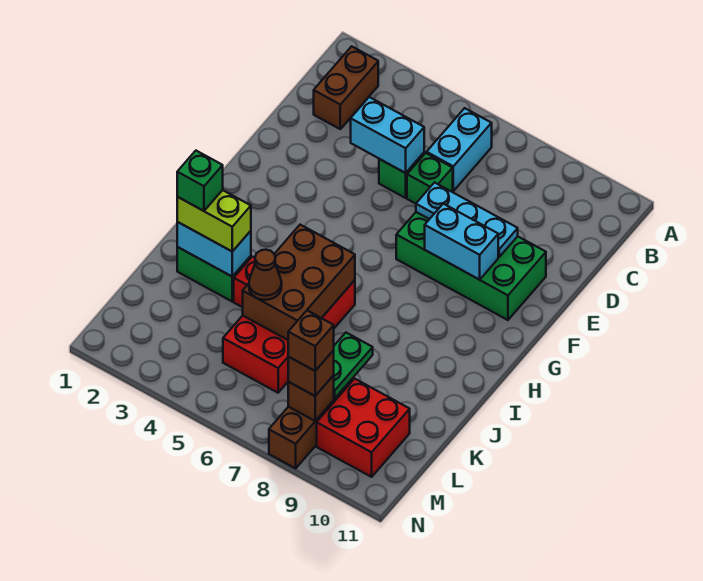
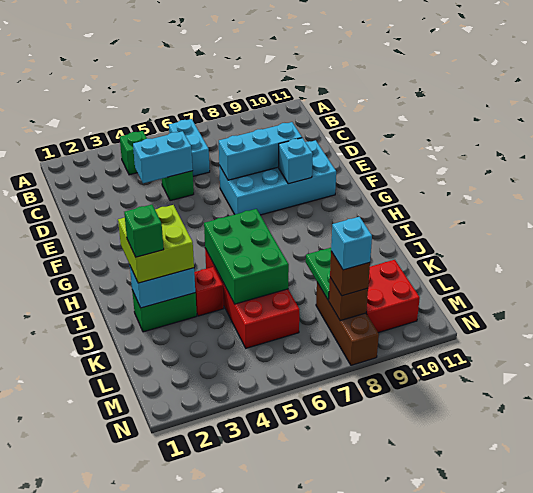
brown 1x2 brick [314,46,378,129] -> none
green 1x1 brick [407,153,453,204] -> green 1x1 brick moved to [120,131,147,175]
green 2x4 brick [396,212,546,320] -> cyan 2x4 brick [219,140,336,215]
cyan 1x3 plate [416,183,518,257] -> cyan 1x3 brick [219,122,302,180]
cyan 1x2 brick [425,204,498,280] -> cyan 1x1 brick [279,138,313,184]
brown 2x3 brick [243,225,355,340] -> green 2x3 brick [204,209,289,304]
lime 1x2 brick [177,190,251,251] -> lime 2x2 brick [118,205,194,283]
brown 1x1 cone [249,250,282,300] -> none
brown 1x1 brick [288,311,334,371] -> cyan 1x1 brick [331,217,372,270]

